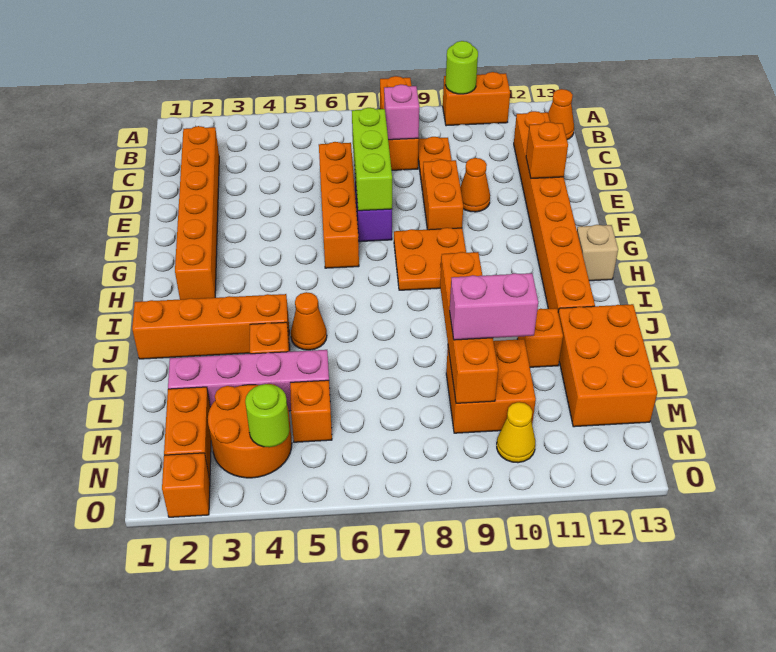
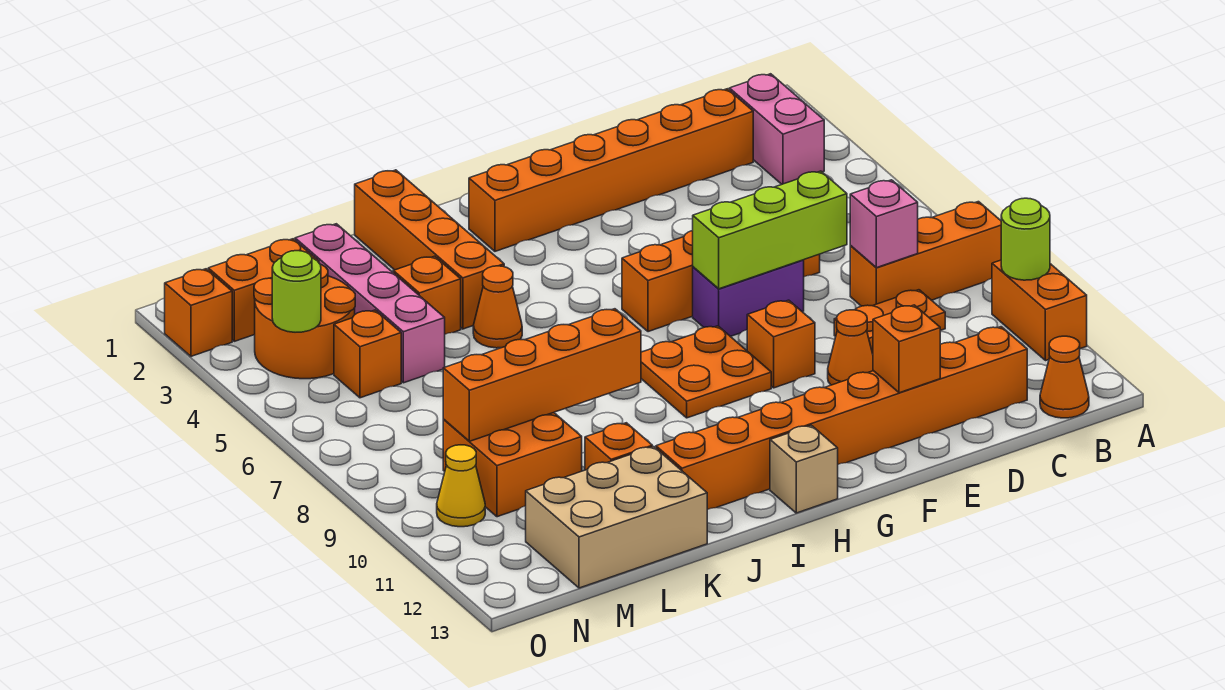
orange 1x2 brick [423,160,463,230] -> orange 1x1 brick [747,300,815,388]
orange 2x3 brick [558,304,657,427] -> tan 2x3 brick [526,447,707,588]
pink 1x2 brick [450,273,538,340] -> pink 1x2 brick moved to [729,74,824,184]

